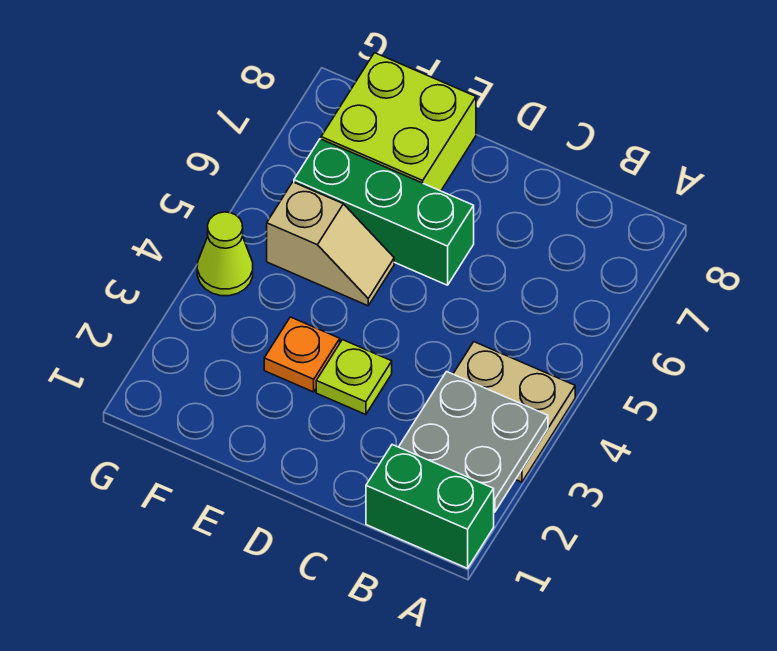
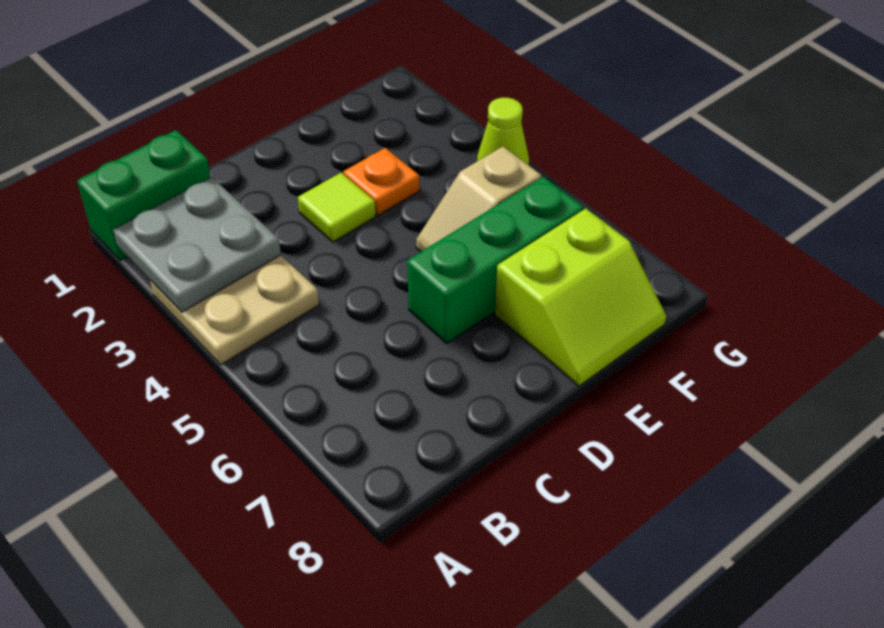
lime 1x1 plate [316,340,392,415] -> lime 1x1 tile [298,173,376,242]
lime 2x2 brick [321,53,476,191] -> lime 2x2 slope [495,208,666,386]

